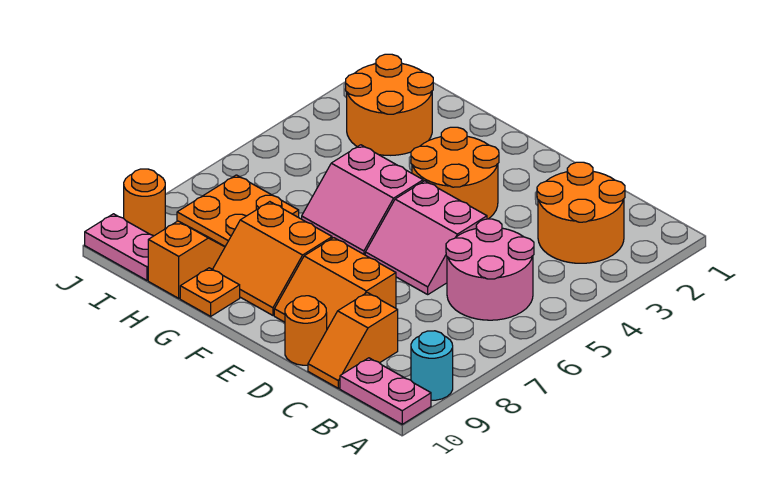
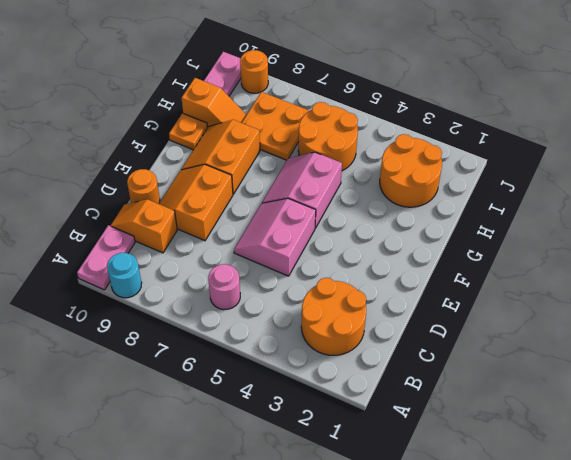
pink 2x2 round brick [446,219,534,320] -> pink 1x1 round brick [208,264,240,310]
orange 2x2 round brick [411,127,499,219] -> orange 2x2 round brick moved to [298,102,358,171]

